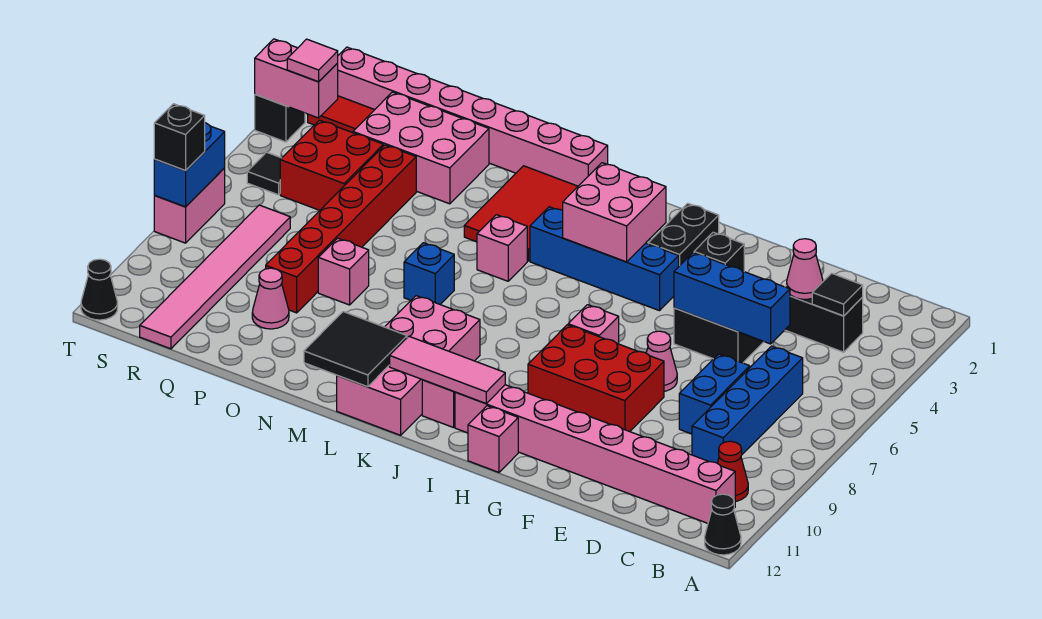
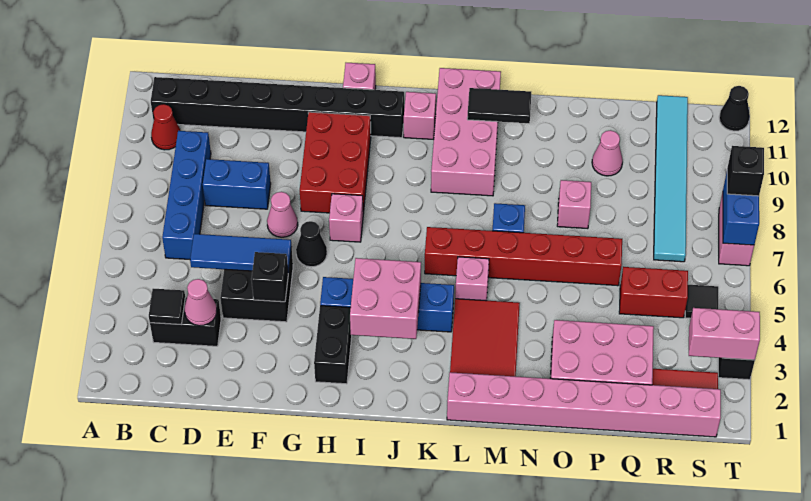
black 1x1 cone [705,494,741,555] -> black 1x1 cone moved to [296,221,327,267]
pink 1x8 brick [455,385,735,523] -> black 1x8 brick [151,77,404,138]
blue 1x3 brick [674,253,790,344] -> blue 1x3 tile [190,234,292,273]
blue 1x2 brick [679,354,750,434] -> blue 1x2 brick turned to [203,159,271,209]
red 2x3 brick [528,325,664,432] -> red 2x3 brick turned to [300,112,371,213]
pink 1x3 tile [390,336,505,403] -> none
black 2x2 tile [304,312,407,387] -> black 1x2 tile [467,88,531,123]
red 1x6 brick [266,145,416,313] -> red 1x6 brick turned to [425,227,622,286]
red 2x2 brick [280,120,383,210] -> red 1x2 brick [619,267,688,318]
pink 1x6 tile [140,205,290,349] -> cyan 1x6 tile [654,95,688,262]
pink 1x1 tile [287,39,338,82] -> none

